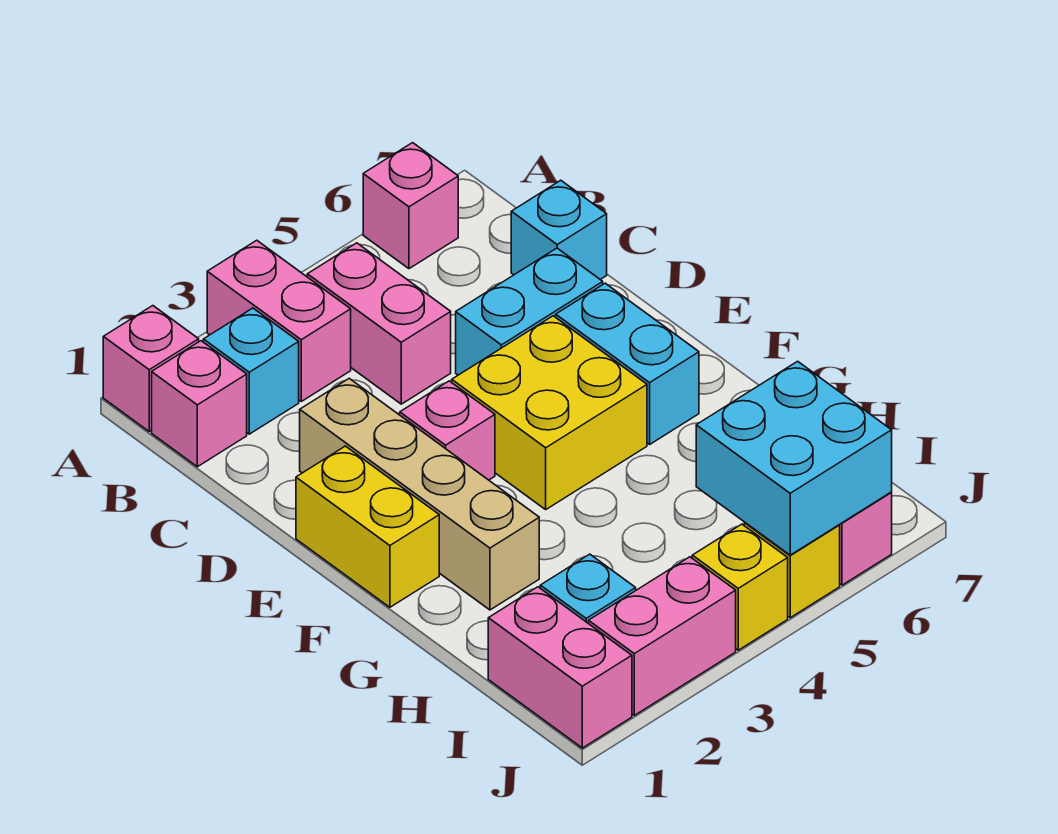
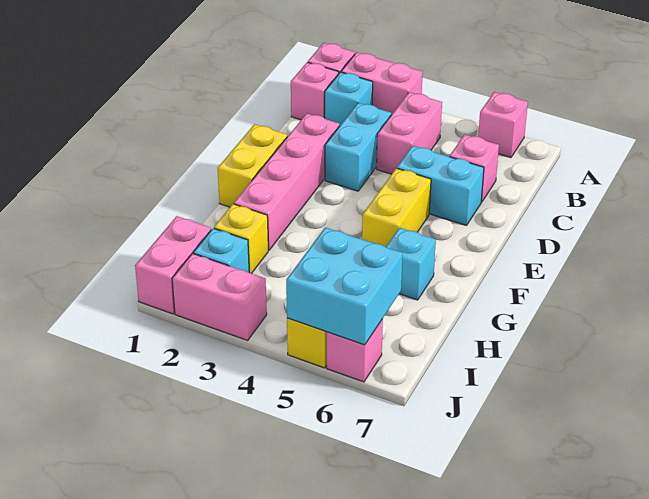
pink 1x2 brick [207,240,351,401] -> pink 1x2 brick turned to [341,52,423,115]
cyan 1x1 brick [511,180,607,280] -> cyan 1x1 brick moved to [386,228,436,300]
tan 1x4 brick [300,378,539,610] -> pink 1x4 brick [234,114,340,250]
pink 1x1 brick [400,381,495,480] -> pink 1x1 brick moved to [450,135,499,202]
yellow 2x2 brick [452,316,647,509] -> yellow 1x2 brick [362,168,431,247]
cyan 1x2 brick [556,283,699,444] -> cyan 1x2 brick moved to [325,103,391,191]
yellow 1x1 brick [692,524,788,650] -> yellow 1x1 brick moved to [214,204,268,274]

